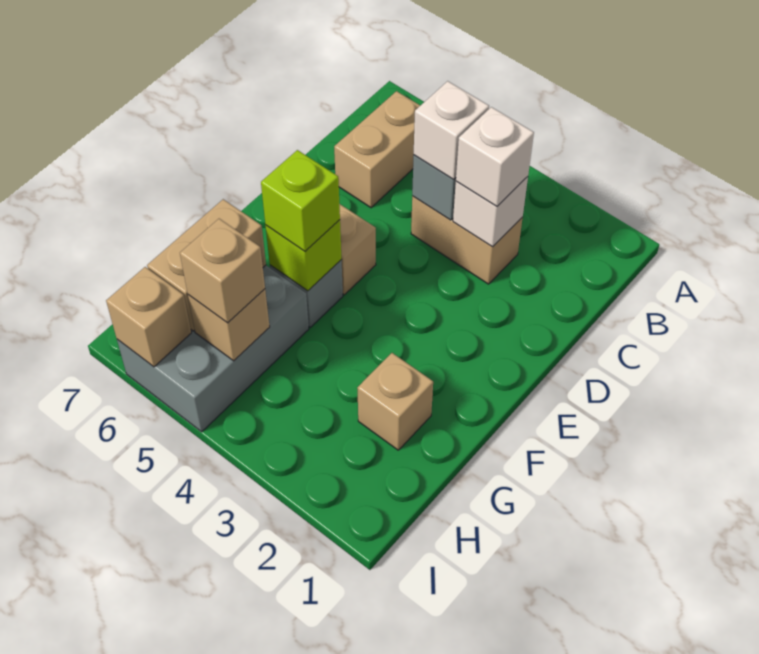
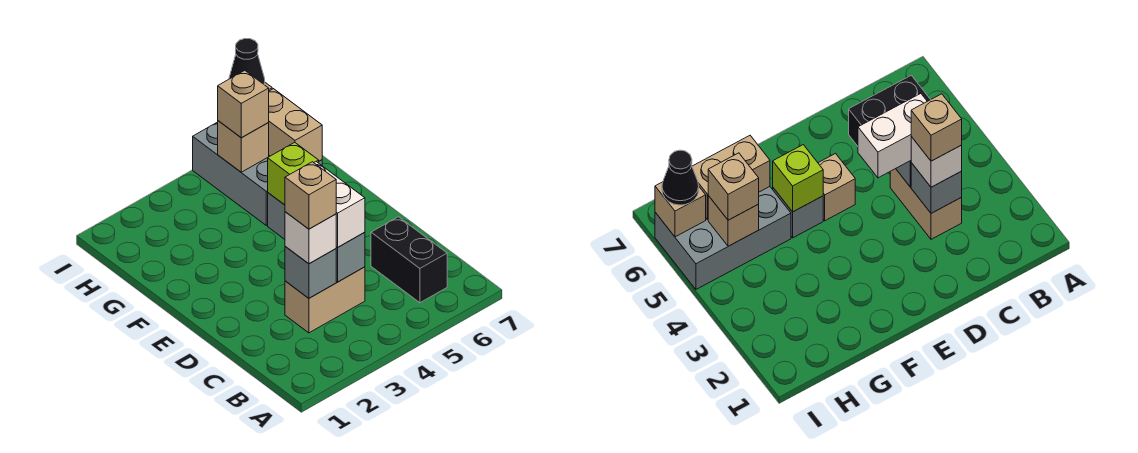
tan 1x2 brick [334,91,420,208] -> black 1x2 brick [371,217,447,303]
white 1x1 brick [453,177,528,247] -> grey 1x1 brick [285,247,336,298]
white 1x1 brick [414,81,489,179] -> white 1x2 brick [314,162,365,248]
lime 1x1 brick [261,150,340,251] -> none
tan 1x1 brick [357,353,433,450] -> tan 1x1 brick moved to [285,162,336,229]
none -> black 1x1 cone [229,39,265,85]

